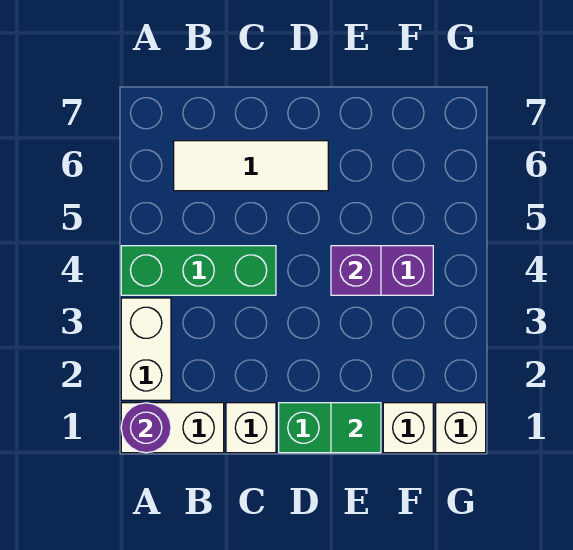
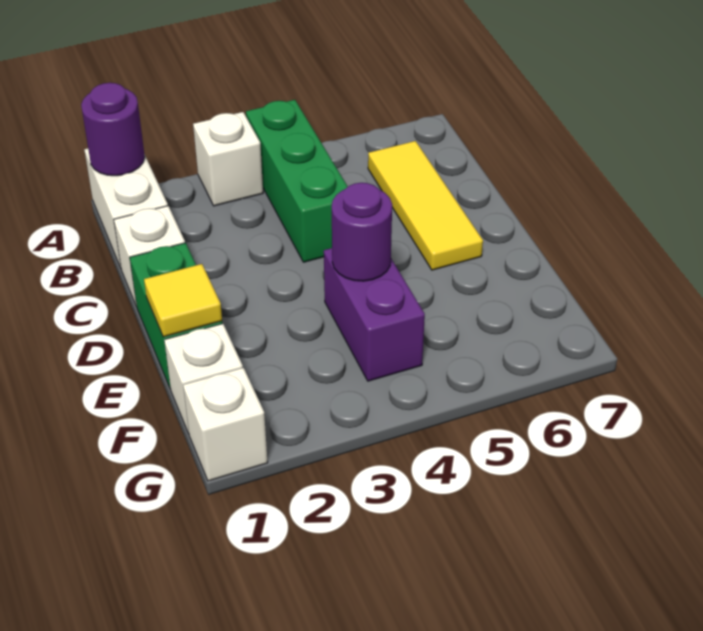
white 1x2 brick [121,298,171,400] -> white 1x1 brick [193,112,263,206]
white 1x3 tile [174,141,328,191] -> yellow 1x3 tile [368,141,483,270]
green 1x1 tile [331,403,381,453] -> yellow 1x1 tile [144,264,222,337]
purple 1x1 brick [331,246,381,295] -> purple 1x1 round brick [332,183,392,281]

